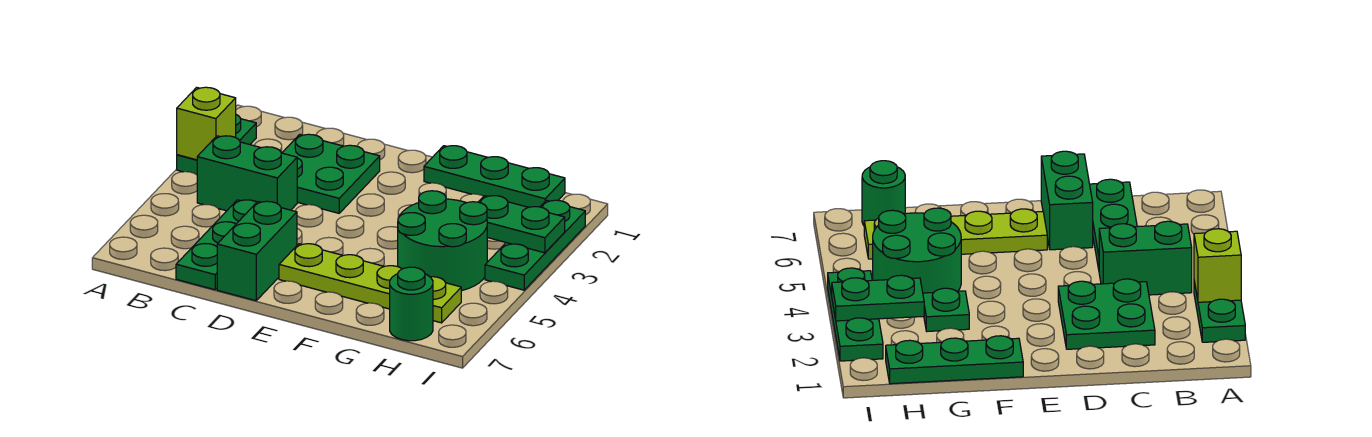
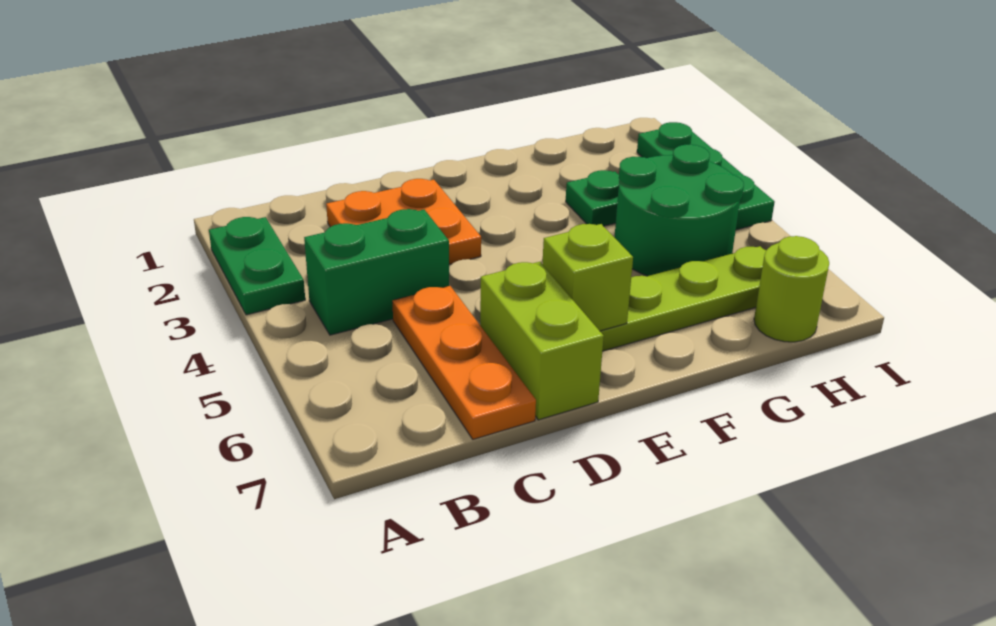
lime 1x1 brick [177,87,236,160] -> lime 1x1 brick moved to [542,224,633,331]
green 2x2 plate [282,134,380,213] -> orange 2x2 plate [326,179,481,264]
green 1x3 plate [176,200,257,290] -> orange 1x3 plate [392,286,536,439]
green 1x2 brick [217,201,297,301] -> lime 1x2 brick [480,262,604,420]
green 1x3 plate [424,146,565,207] -> none
green 1x2 plate [479,196,565,253] -> none
green 1x1 round brick [390,267,433,341] -> lime 1x1 round brick [754,236,829,342]

